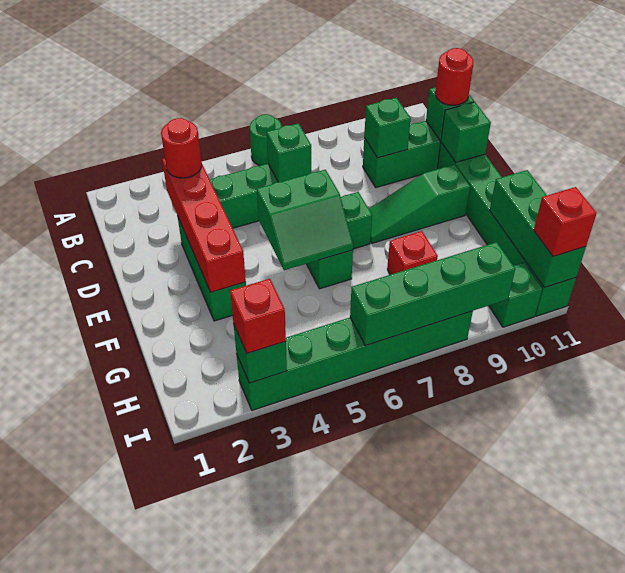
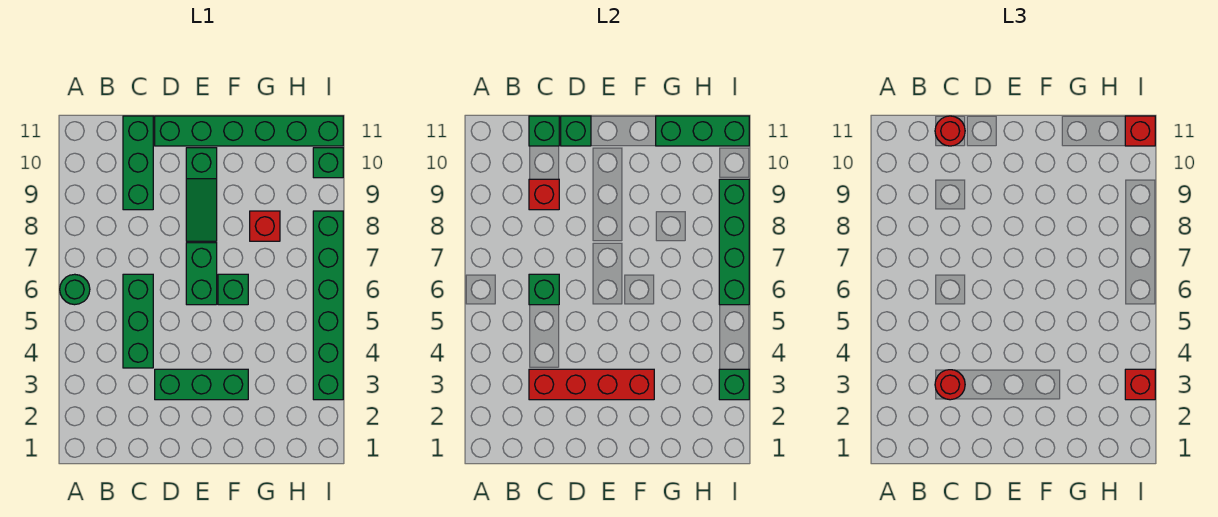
green 1x1 brick [364,98,411,158] -> red 1x1 brick [529,179,559,210]
green 2x2 slope [257,170,353,270] -> none

